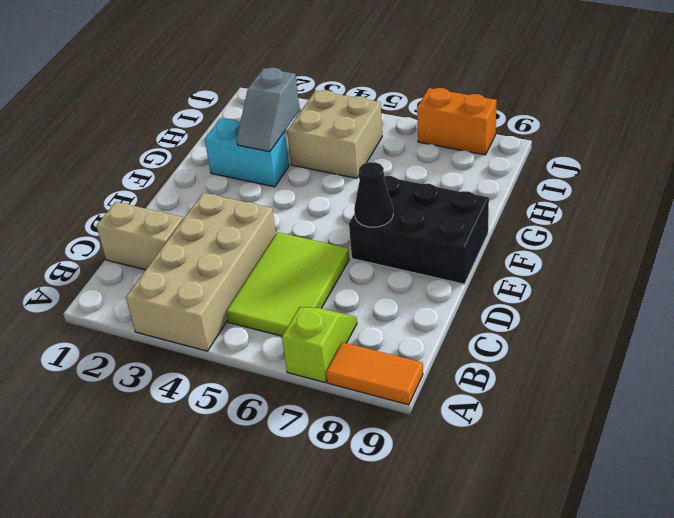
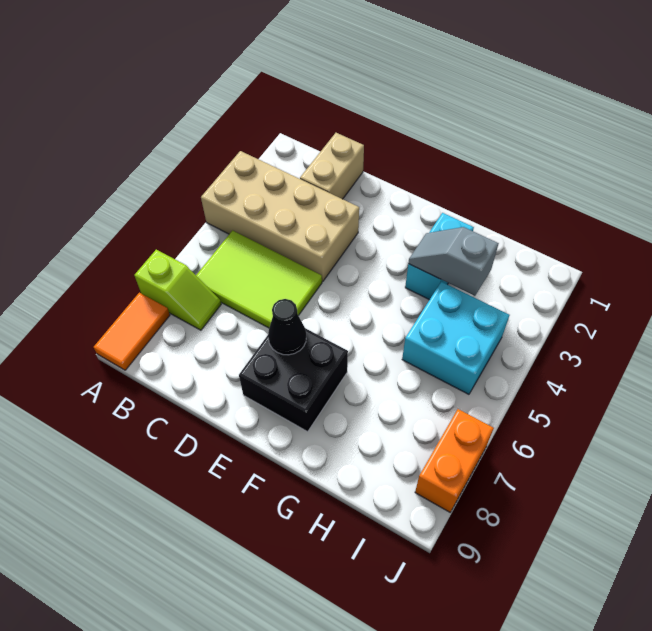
black 2x3 brick [349,176,489,284] -> black 2x2 brick [239,328,348,432]
tan 2x2 brick [287,90,382,178] -> cyan 2x2 brick [402,282,509,394]

